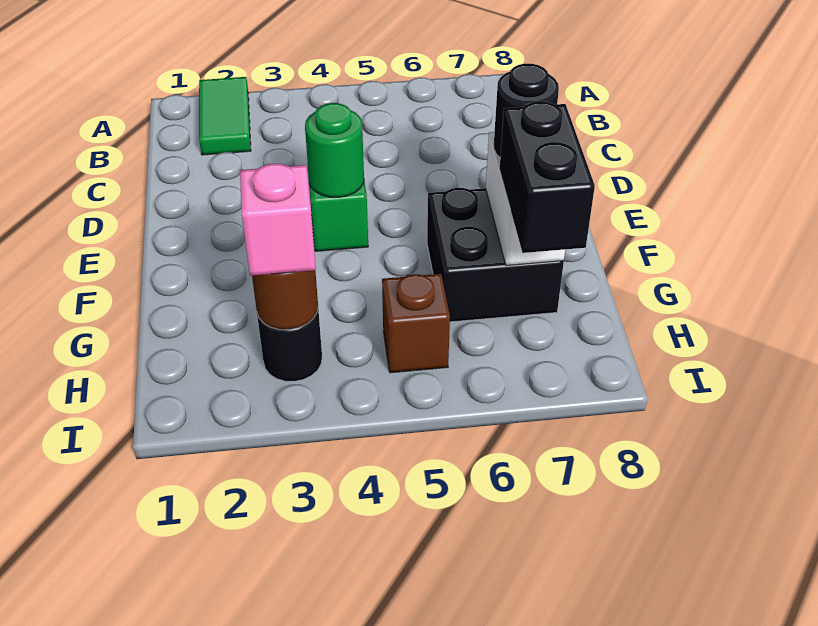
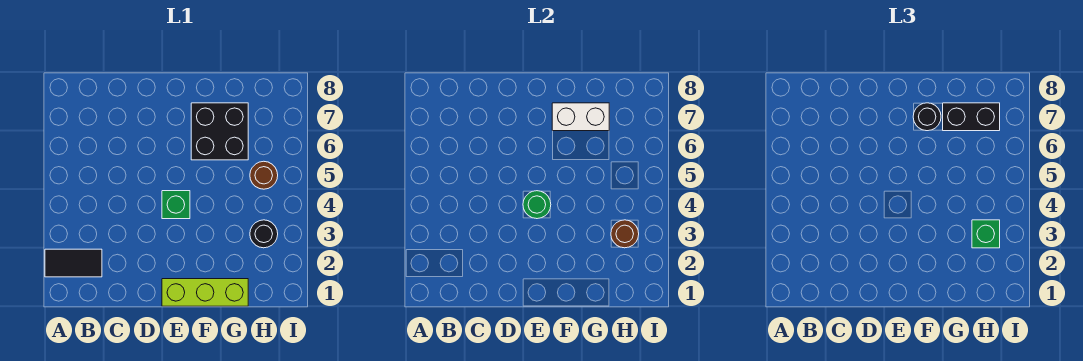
green 1x2 tile [199,77,251,155] -> black 1x2 tile [45,249,102,277]
none -> lime 1x3 brick [162,279,248,306]
pink 1x1 brick [240,164,316,276] -> green 1x1 brick [972,220,1000,248]
brown 1x1 brick [382,274,450,373] -> brown 1x1 round brick [250,161,278,189]

